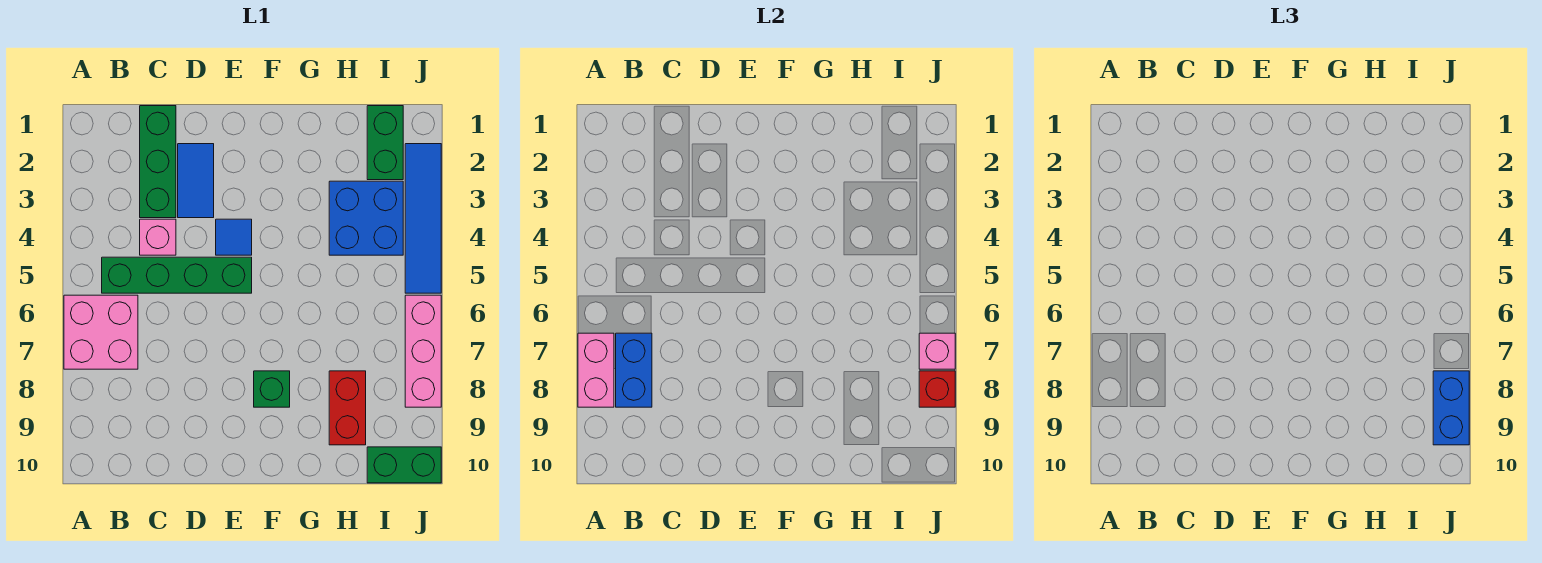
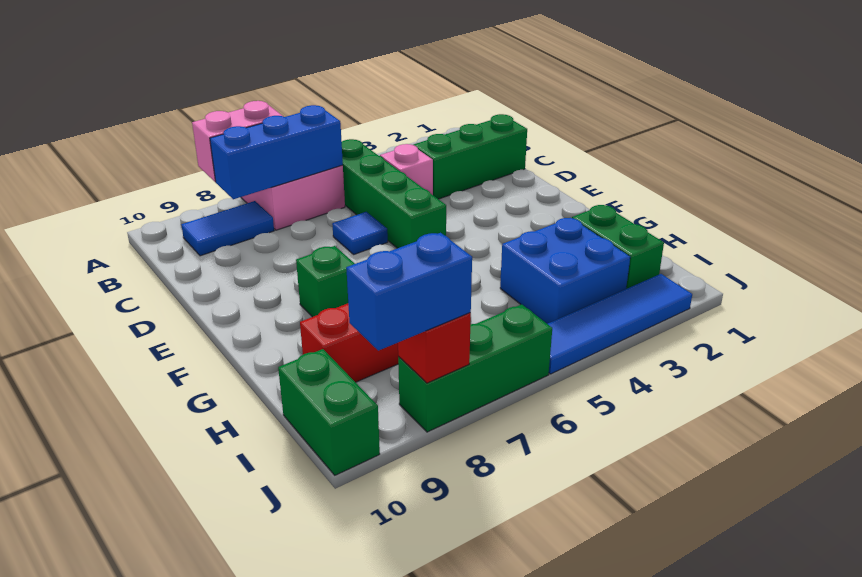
blue 1x2 brick [616,333,652,407] -> blue 1x3 brick [210,105,343,199]
blue 1x2 tile [178,144,214,218] -> blue 1x2 tile moved to [182,201,274,256]
blue 1x1 tile [216,219,252,255] -> blue 1x1 tile moved to [332,212,388,254]
green 1x2 brick [367,106,403,180] -> green 1x2 brick turned to [572,205,664,289]
pink 1x3 brick [405,295,441,407] -> green 1x3 brick [398,304,552,432]
pink 1x1 brick [919,333,955,369] -> none

